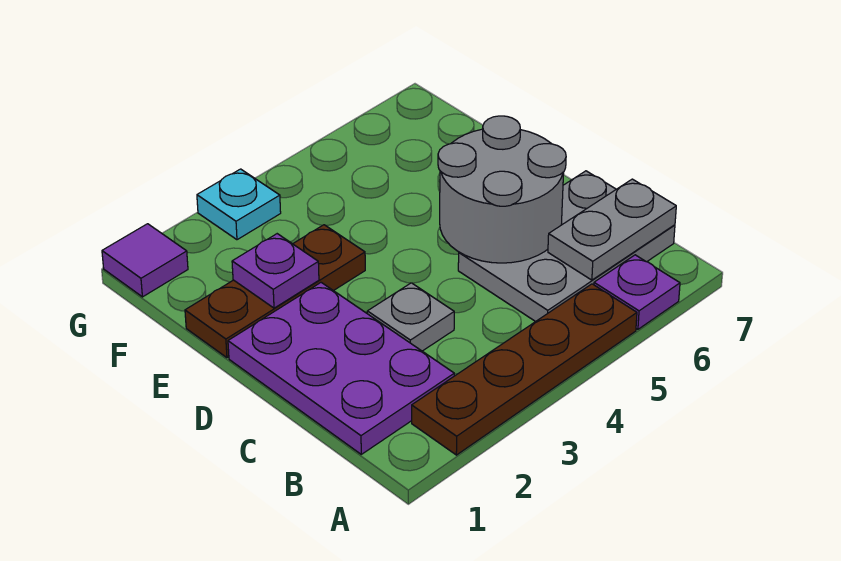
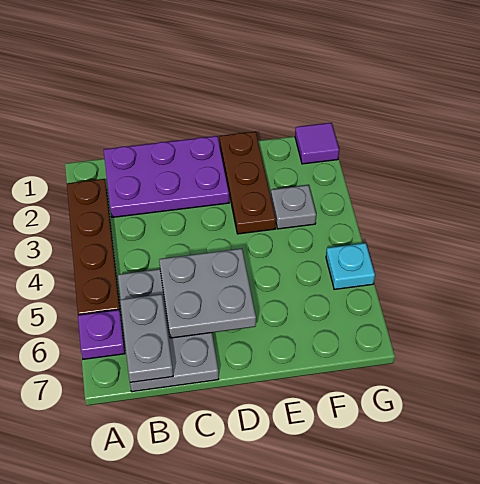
grey 1x1 plate [367,283,454,351] -> grey 1x1 plate moved to [271,185,316,229]
grey 2x2 round brick [438,116,566,263] -> grey 2x2 plate [159,249,256,338]
purple 1x1 plate [232,234,319,308] -> none
cyan 1x1 plate [197,169,281,240] -> cyan 1x1 plate moved to [326,243,375,290]

